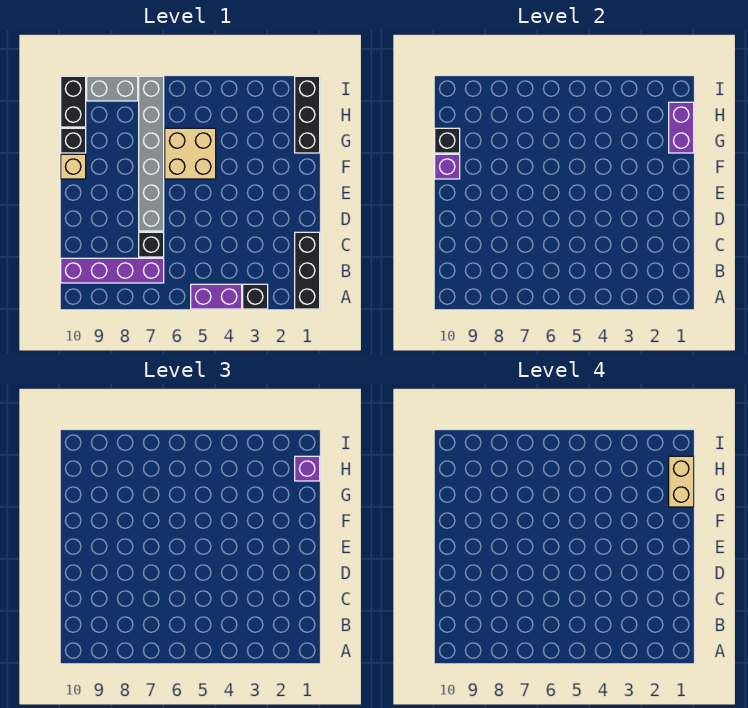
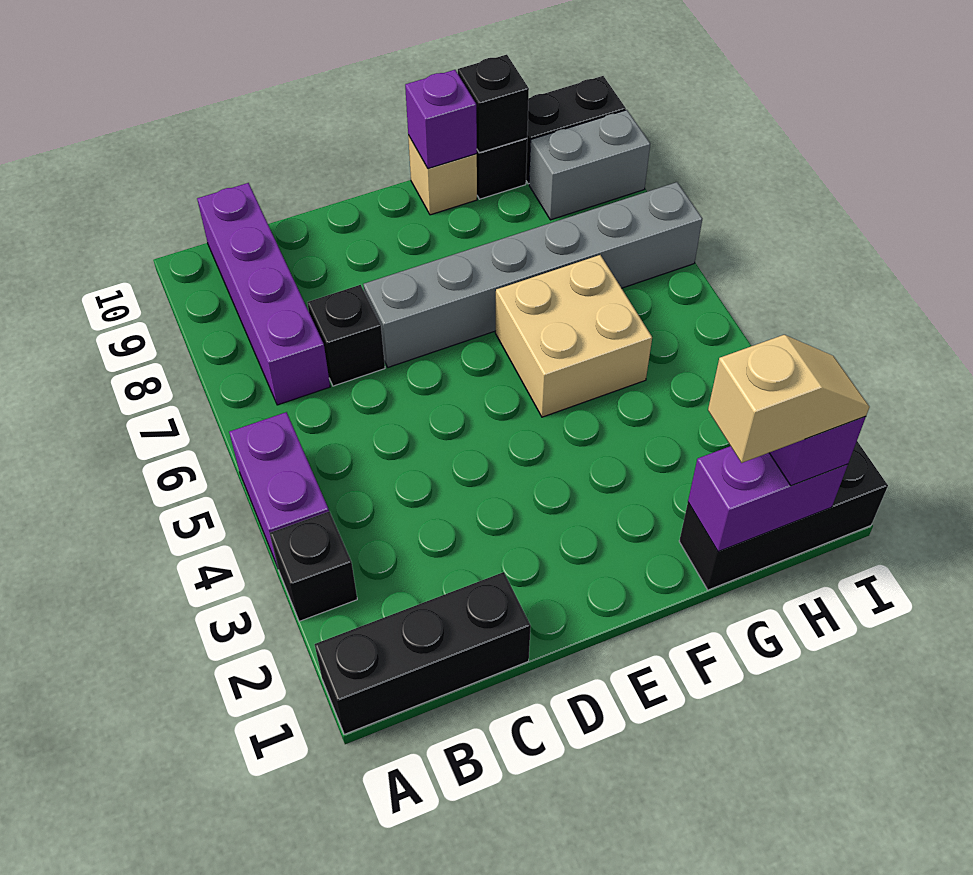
tan 1x2 brick [669,456,694,507] -> tan 1x2 slope [708,335,869,463]
grey 1x2 brick [87,76,138,101] -> grey 1x2 brick turned to [529,110,650,220]

